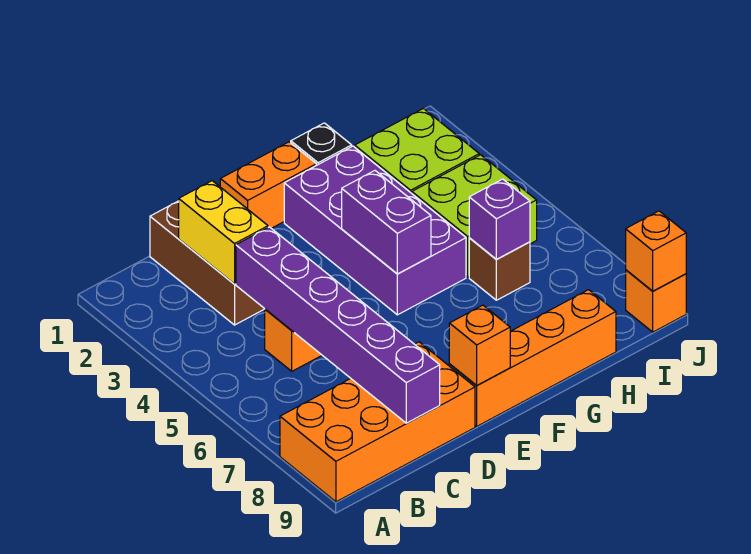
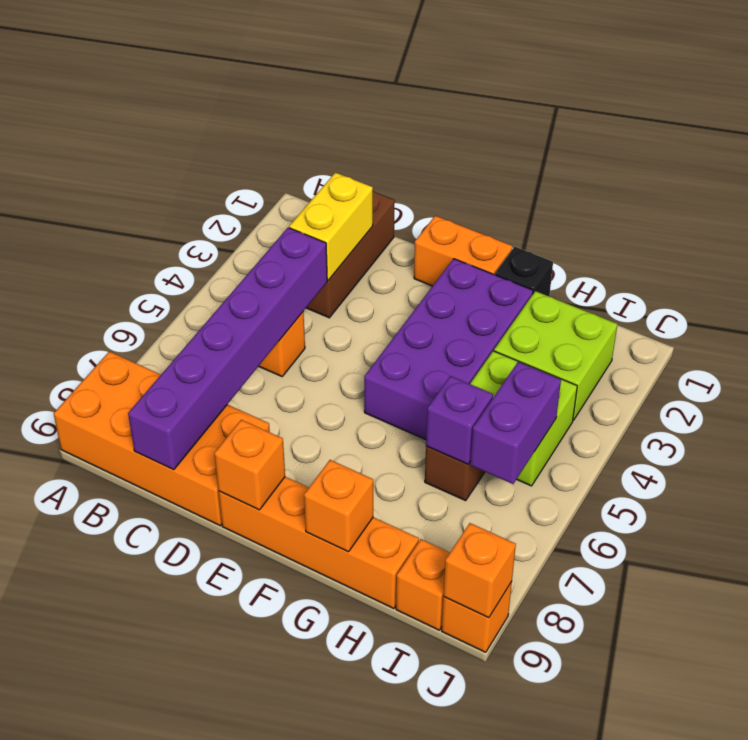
purple 1x2 brick [342,171,431,274] -> purple 1x2 brick moved to [470,362,561,484]
none -> orange 1x1 brick [304,460,373,552]
none -> orange 1x1 brick [396,539,450,630]

